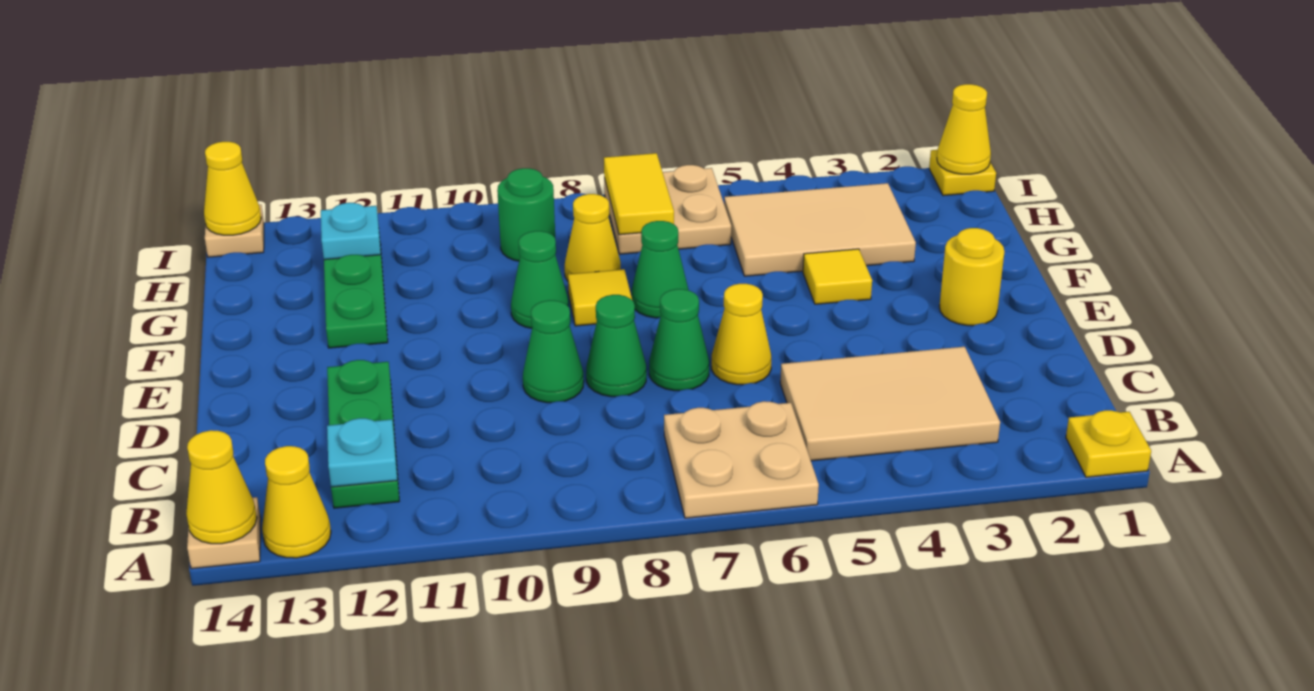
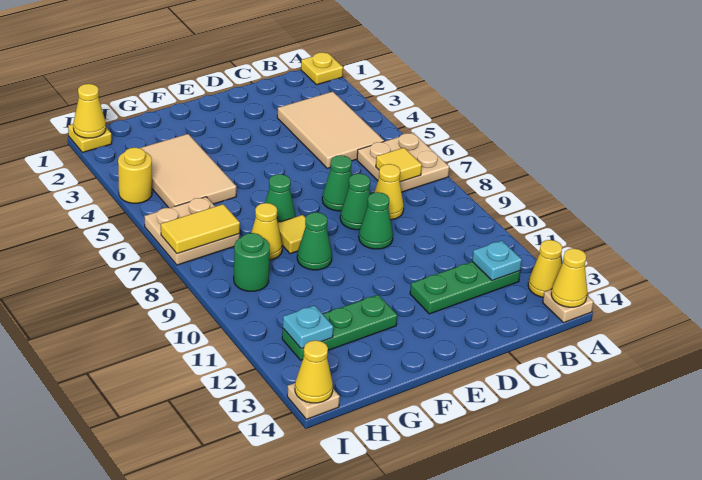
yellow 1x1 cone [712,284,772,385] -> yellow 1x1 cone moved to [374,164,404,220]
yellow 1x1 round brick [939,228,1005,326] -> yellow 1x1 round brick moved to [118,148,152,203]
yellow 1x1 tile [803,249,872,304] -> yellow 1x1 tile moved to [376,148,422,182]

